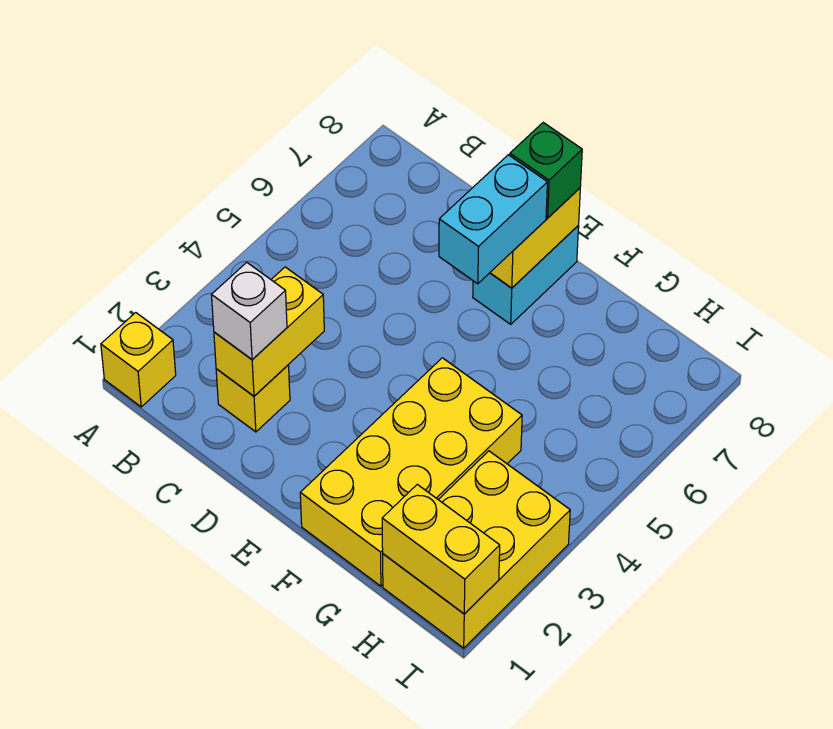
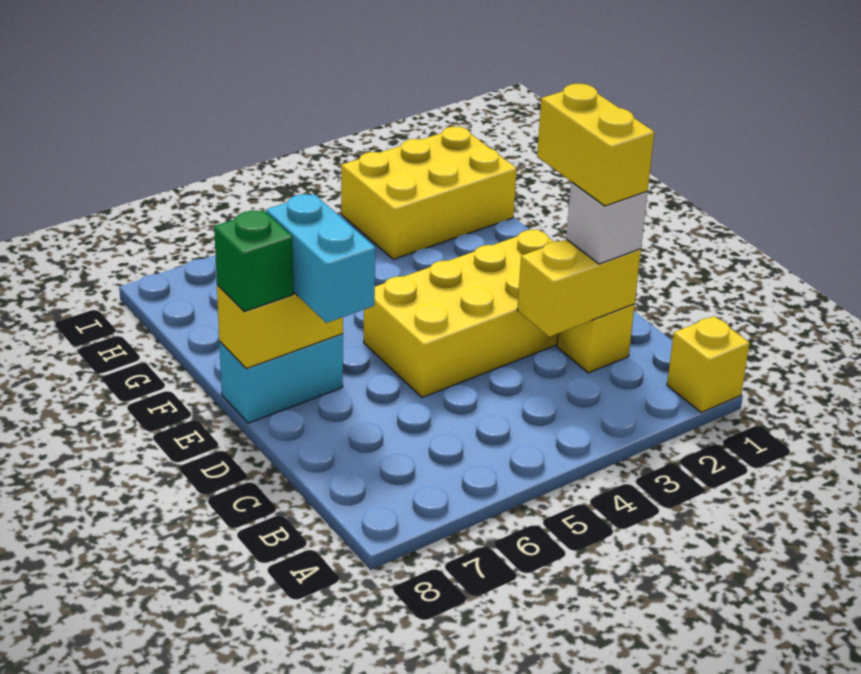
cyan 1x2 brick [439,155,547,284] -> cyan 1x2 brick turned to [266,194,375,323]
yellow 2x4 brick [300,358,522,586] -> yellow 2x4 brick moved to [364,229,558,397]
yellow 1x2 brick [382,484,500,614] -> yellow 1x2 brick moved to [537,84,654,206]

